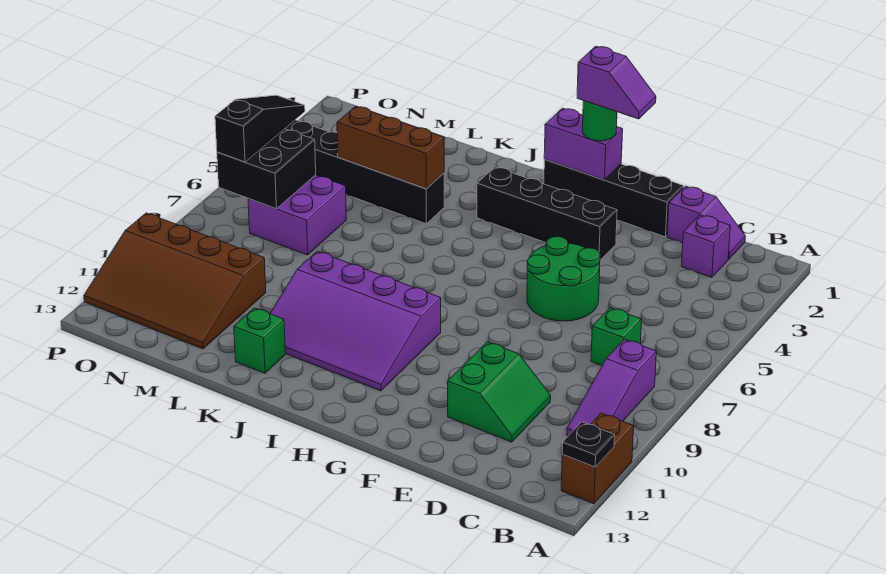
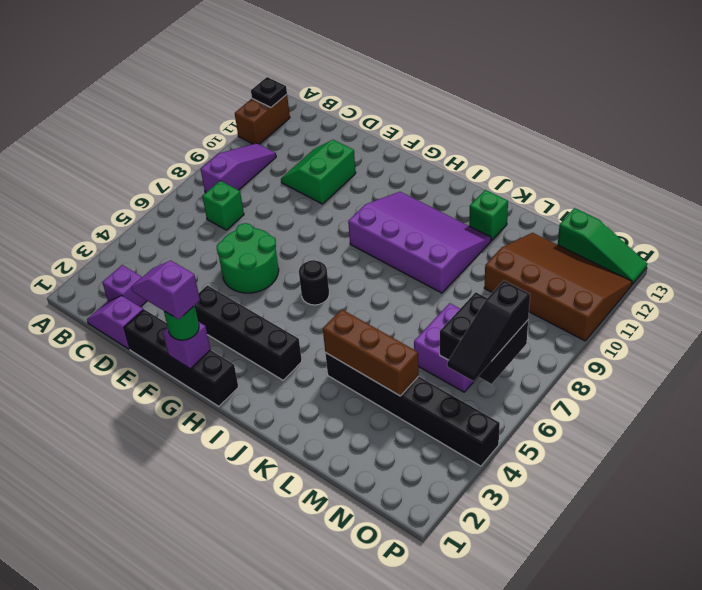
purple 1x2 brick [544,108,623,180] -> purple 1x1 brick [163,322,211,369]
none -> black 1x1 round brick [299,260,329,305]
none -> green 1x3 slope [558,208,647,285]

